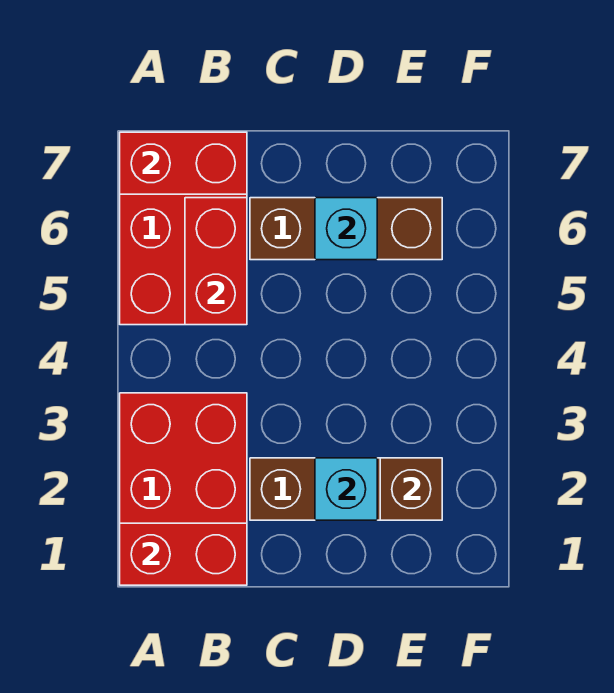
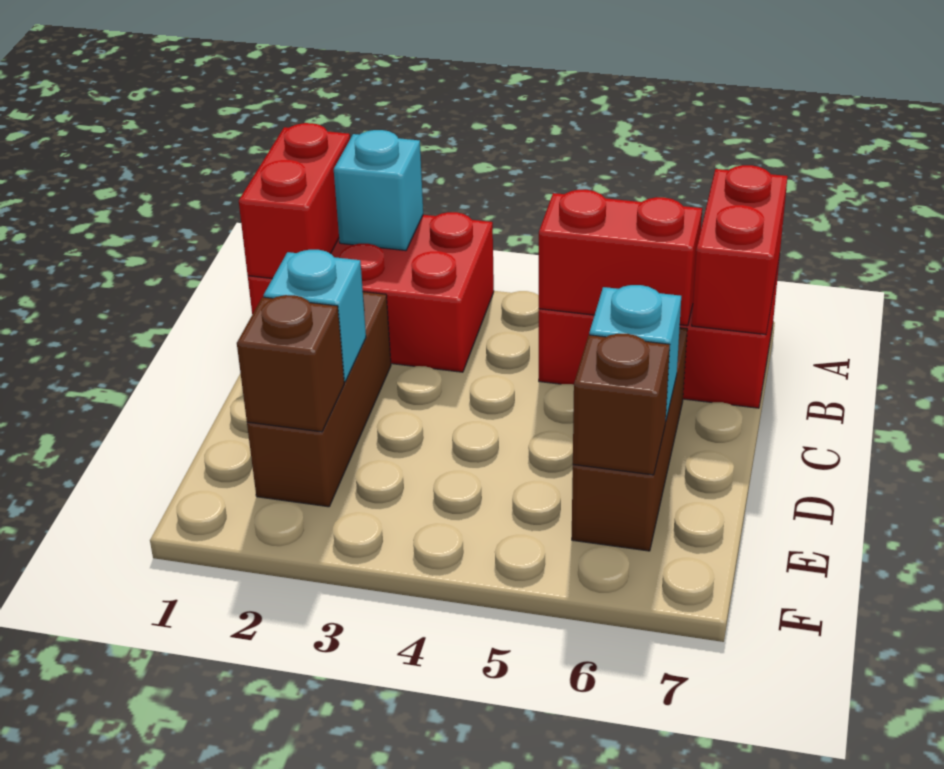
none -> cyan 1x1 brick [334,130,423,251]
none -> brown 1x1 brick [573,334,670,475]

